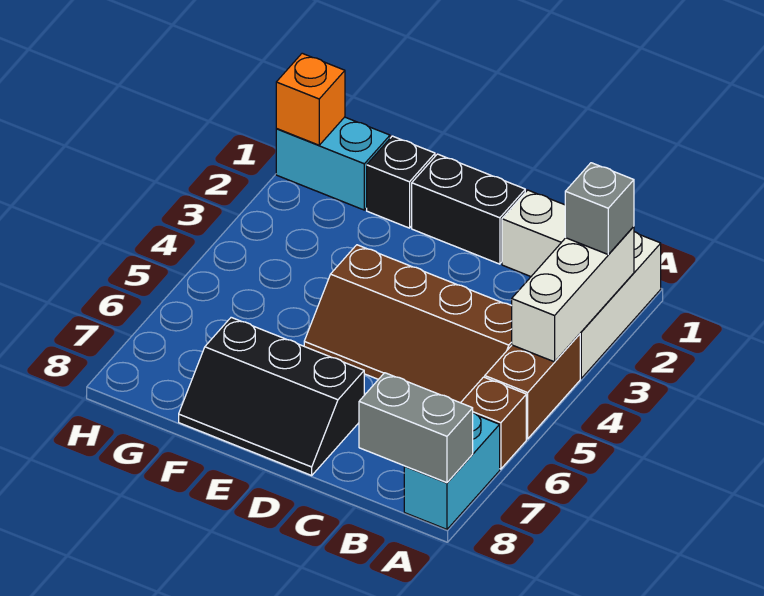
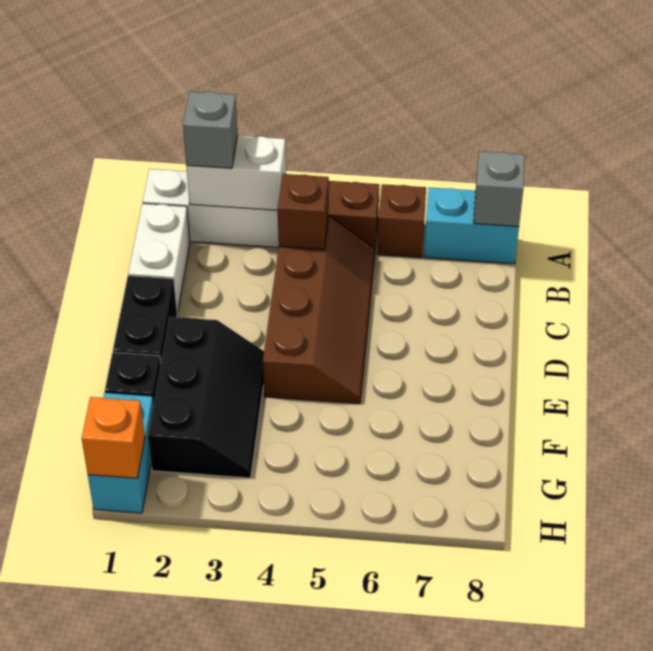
white 1x3 brick [512,227,634,362] -> white 1x2 brick [186,136,286,210]
grey 1x2 brick [359,373,473,483] -> grey 1x1 brick [474,151,525,227]
none -> brown 1x1 brick [277,174,329,250]
black 2x3 slope [179,317,364,475] -> black 2x3 slope moved to [148,317,264,478]

